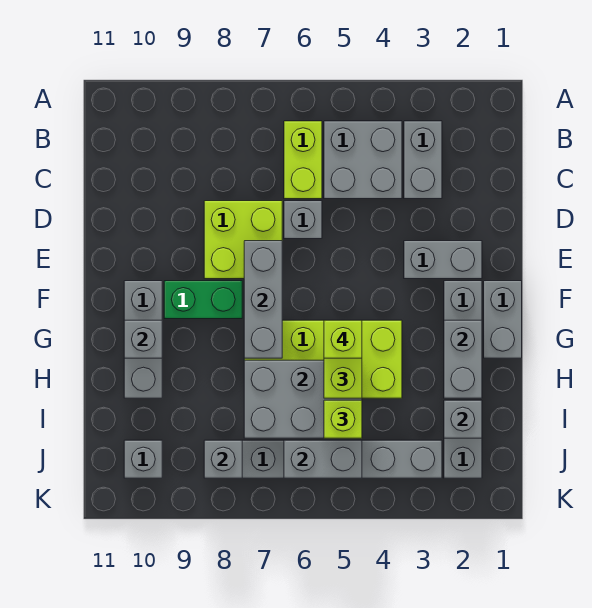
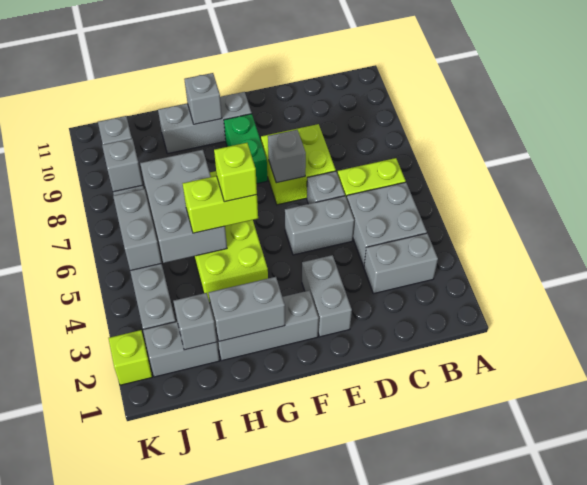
grey 1x3 brick [244,241,282,358] -> grey 1x1 brick [268,130,306,183]
grey 1x2 brick [484,281,522,358] -> grey 1x2 brick moved to [285,196,354,255]
lime 1x1 brick [324,400,362,438] -> lime 1x1 brick moved to [109,330,152,385]

